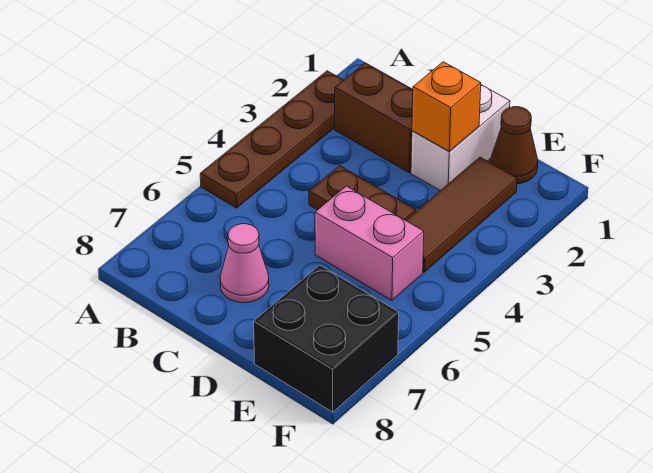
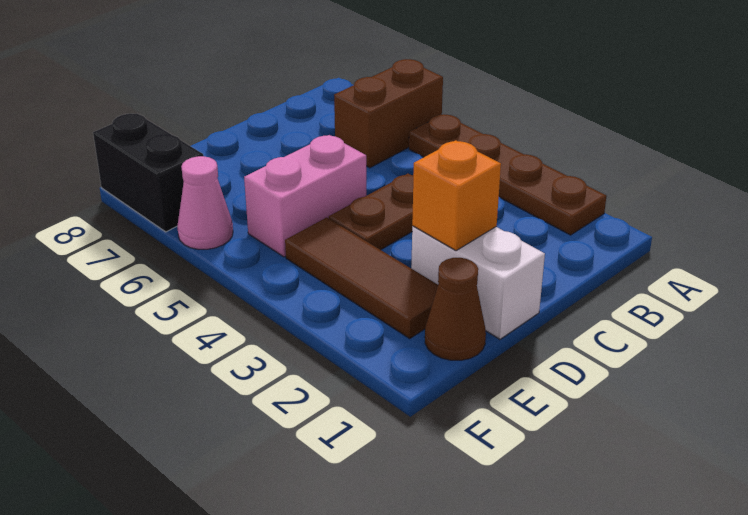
brown 1x2 brick [335,63,413,173] -> brown 1x2 brick moved to [334,59,443,168]
pink 1x1 cone [220,224,269,303] -> pink 1x1 cone moved to [177,156,233,249]
black 2x2 brick [254,265,399,412] -> black 1x2 brick [93,113,203,232]

